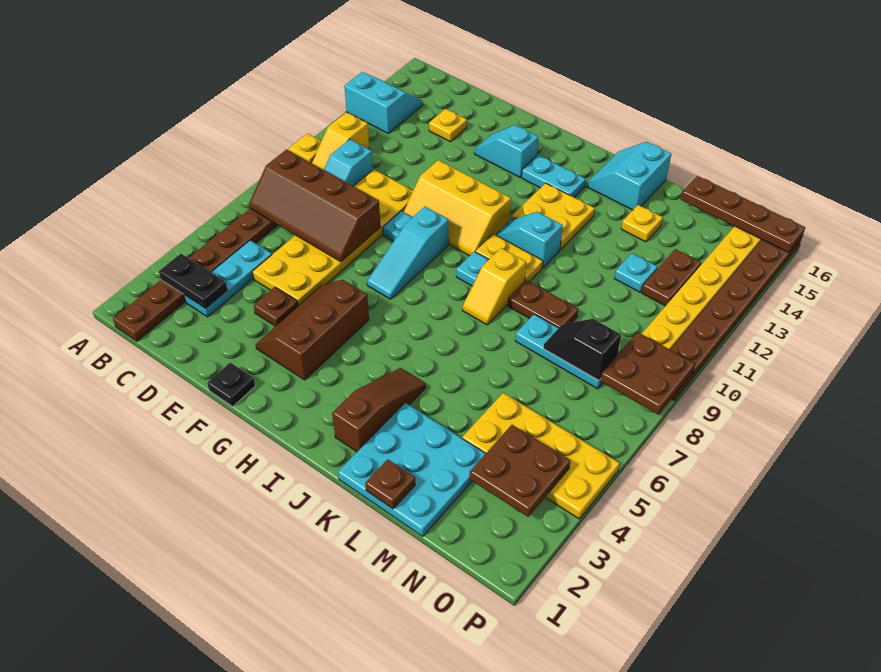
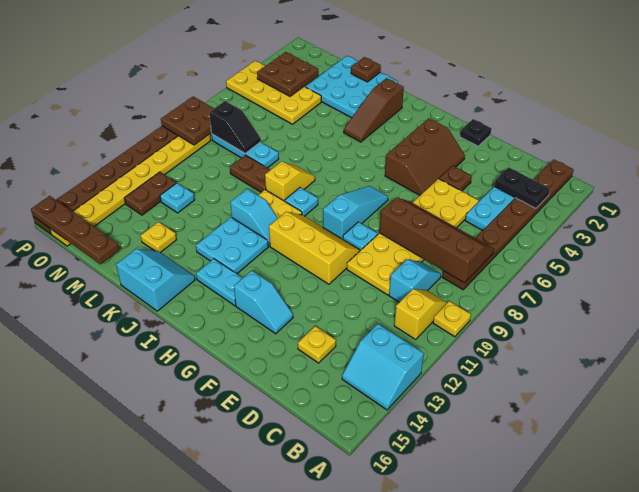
yellow 2x2 plate [512,183,595,250] -> cyan 2x2 plate [196,217,268,274]
cyan 2x2 slope [587,142,671,210] -> cyan 2x2 slope turned to [116,249,195,311]

